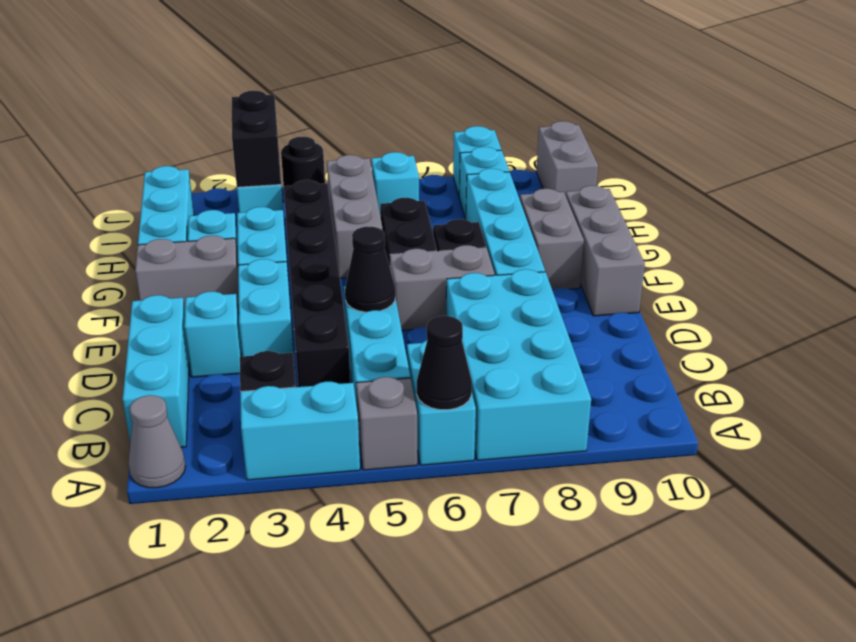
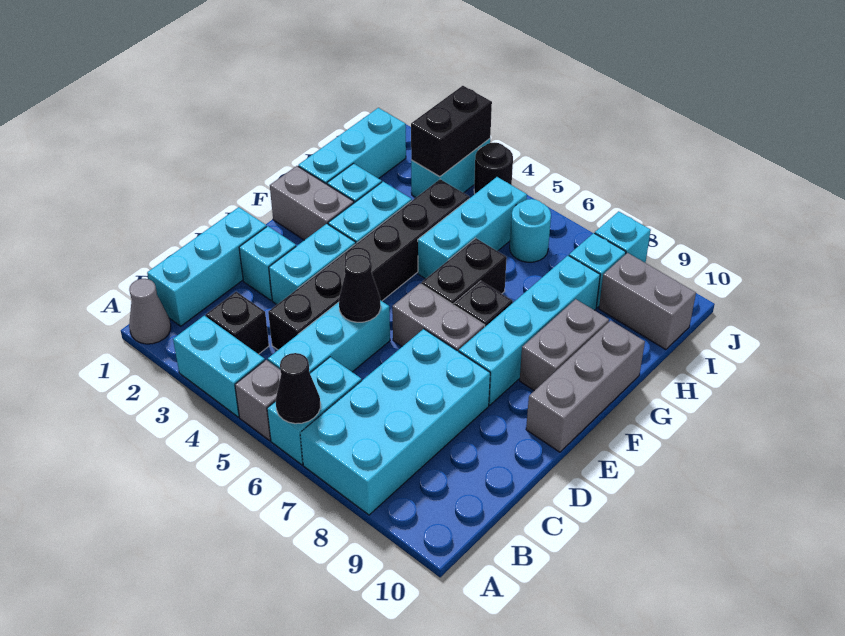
grey 1x3 brick [327,155,382,278] -> cyan 1x3 brick [418,177,527,279]
cyan 1x1 brick [372,152,419,217] -> cyan 1x1 round brick [510,199,551,262]
grey 1x2 brick [536,121,598,195] -> grey 1x2 brick turned to [599,253,696,350]

